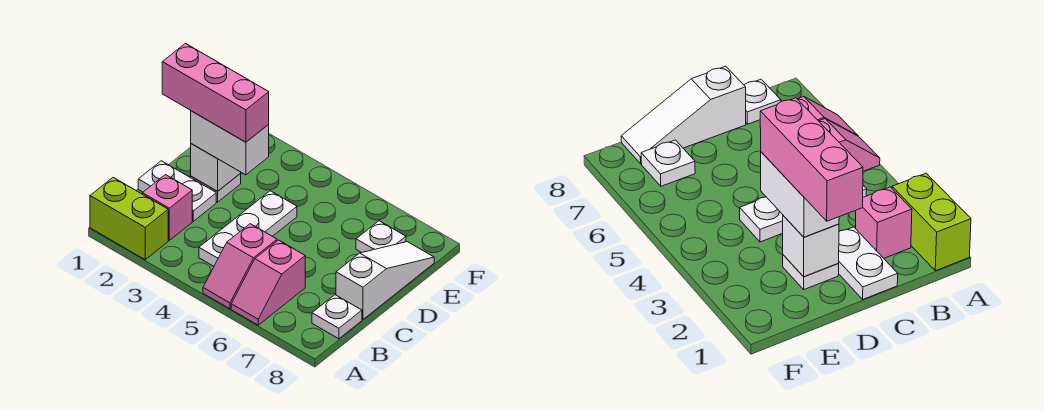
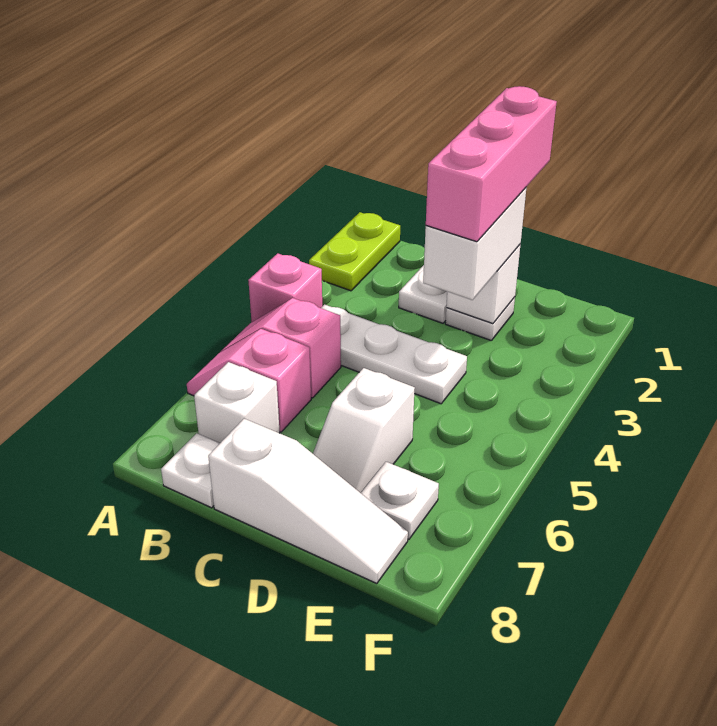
lime 1x2 brick [90,178,168,260] -> lime 1x2 plate [309,212,400,291]
pink 1x1 brick [142,175,192,240] -> pink 1x1 brick moved to [248,253,322,322]
none -> white 1x1 brick [194,362,280,443]
none -> white 1x2 slope [313,368,415,493]

